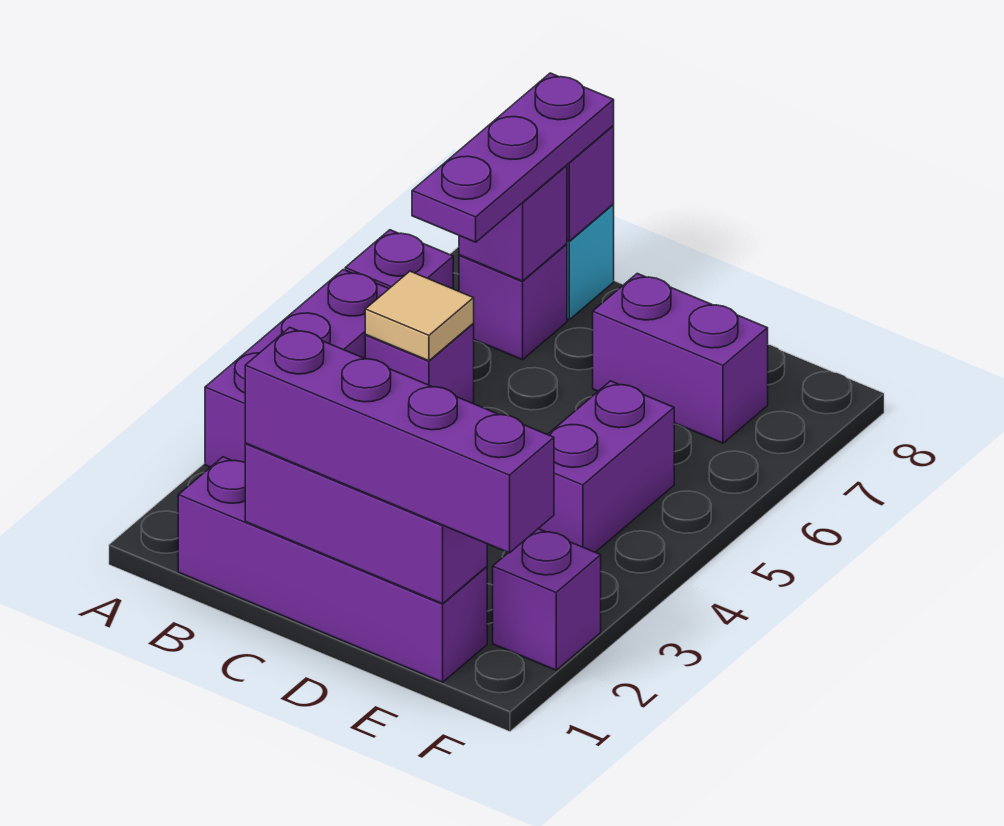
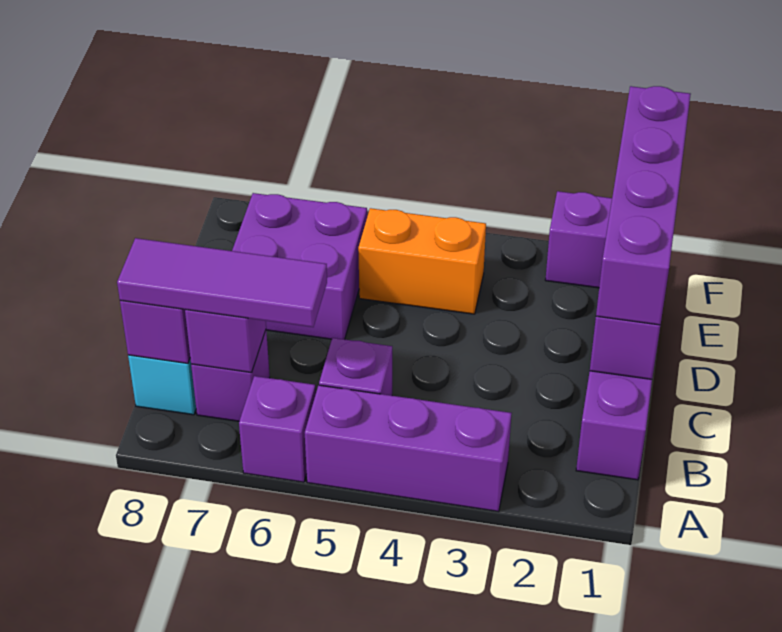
tan 1x1 tile [365,271,474,361] -> none
purple 1x3 plate [412,73,614,242] -> purple 1x3 tile [117,238,327,327]
purple 1x2 brick [593,273,768,443] -> purple 2x2 brick [232,193,367,339]
purple 1x2 brick [538,381,674,552] -> orange 1x2 brick [358,208,486,314]

